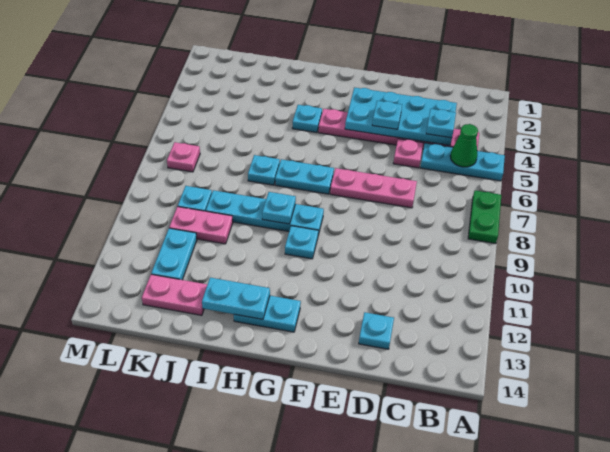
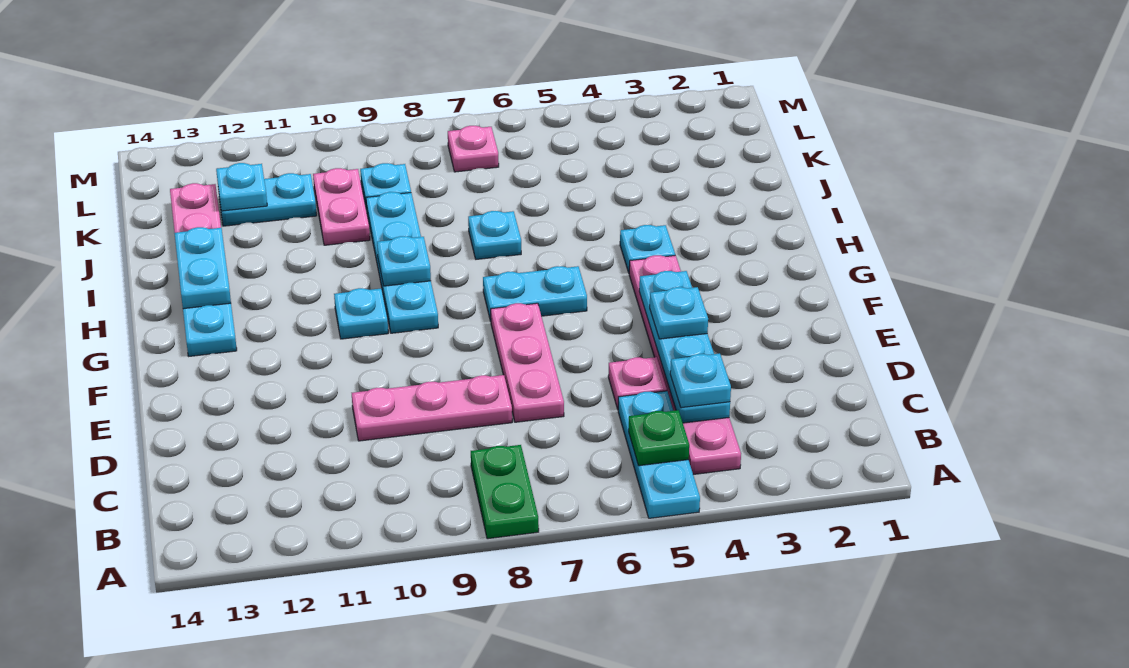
green 1x2 plate [468,191,501,244] -> green 1x2 plate turned to [471,445,539,539]
green 1x1 cone [450,124,478,167] -> green 1x1 plate [629,410,689,466]
cyan 2x4 plate [345,88,457,146] -> cyan 1x4 plate [639,271,730,423]
none -> pink 1x3 plate [352,375,512,441]
cyan 1x1 plate [359,312,394,349] -> cyan 1x1 plate moved to [216,163,267,211]
cyan 1x2 plate [275,159,334,194] -> cyan 1x2 plate turned to [483,266,587,321]

